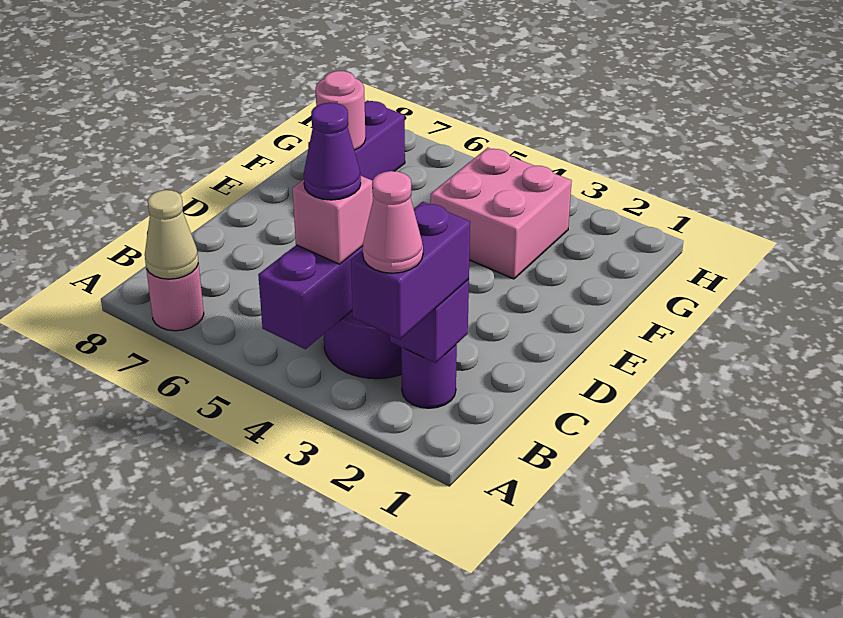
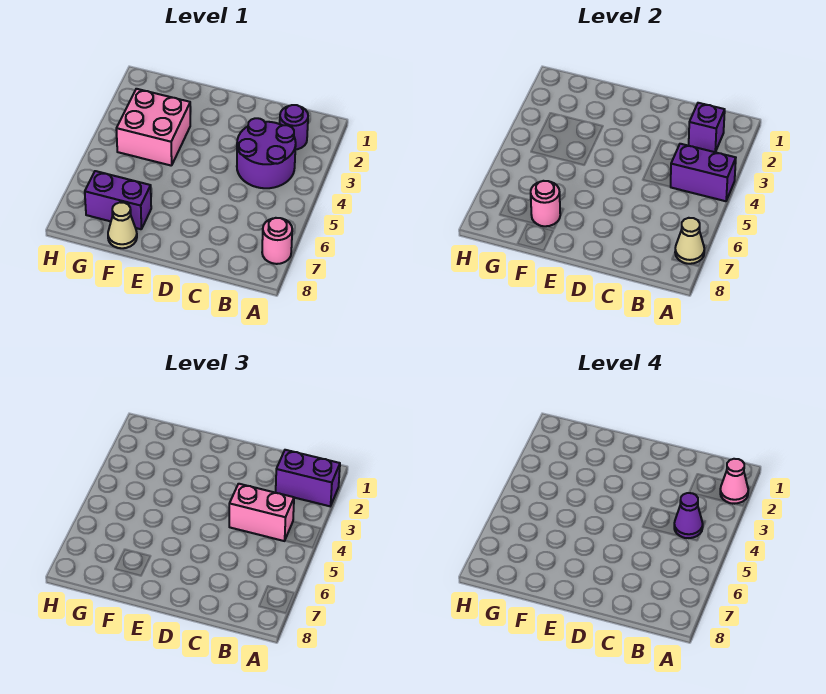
pink 1x1 brick [293,176,373,264] -> pink 1x2 brick [229,484,294,541]
none -> tan 1x1 cone [108,203,137,248]

